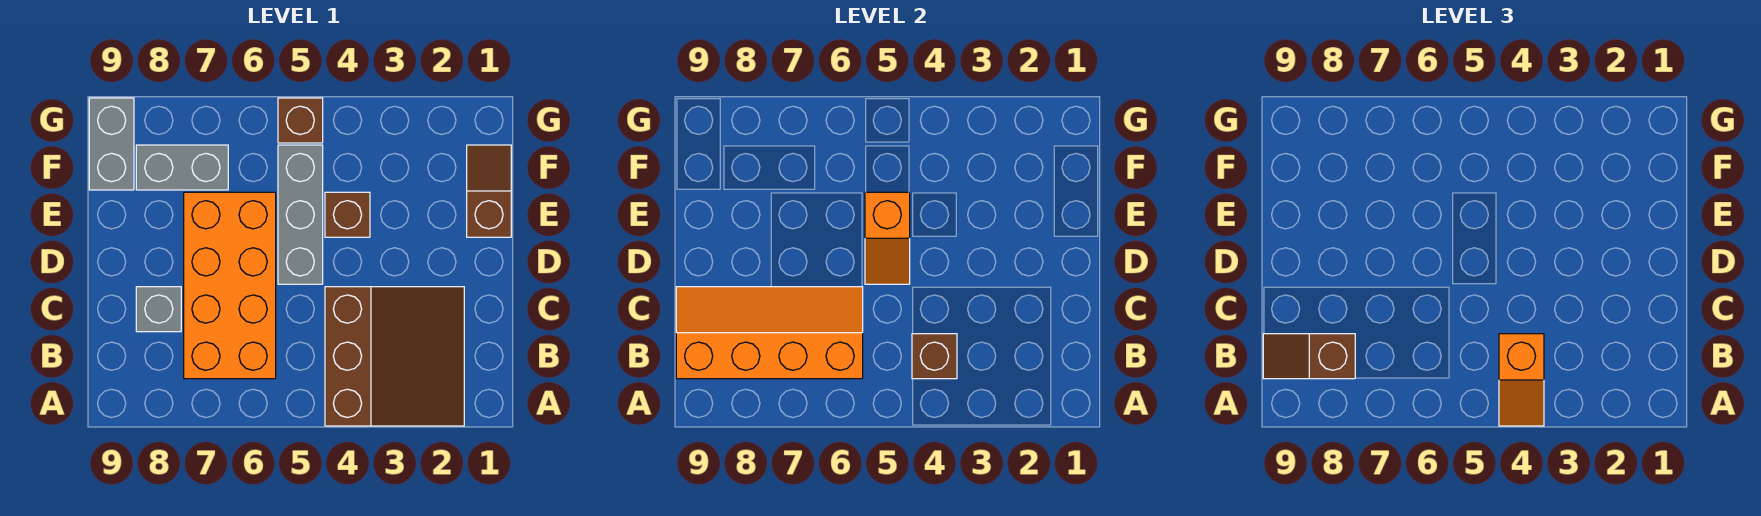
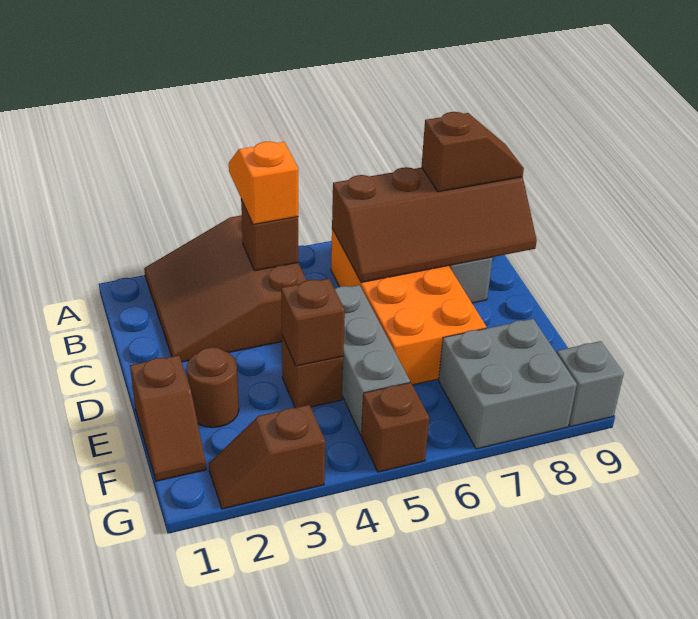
orange 2x4 slope [676,287,863,379] -> brown 2x4 slope [332,167,537,283]
orange 1x2 slope [865,192,910,284] -> none
none -> brown 1x1 round brick [187,347,239,428]
none -> brown 1x1 brick [281,279,345,366]
grey 1x2 brick [136,145,228,190] -> grey 2x2 brick [439,319,577,449]
grey 1x2 brick [89,98,134,190] -> grey 1x1 brick [557,341,624,427]
none -> brown 1x2 slope [209,405,325,509]

